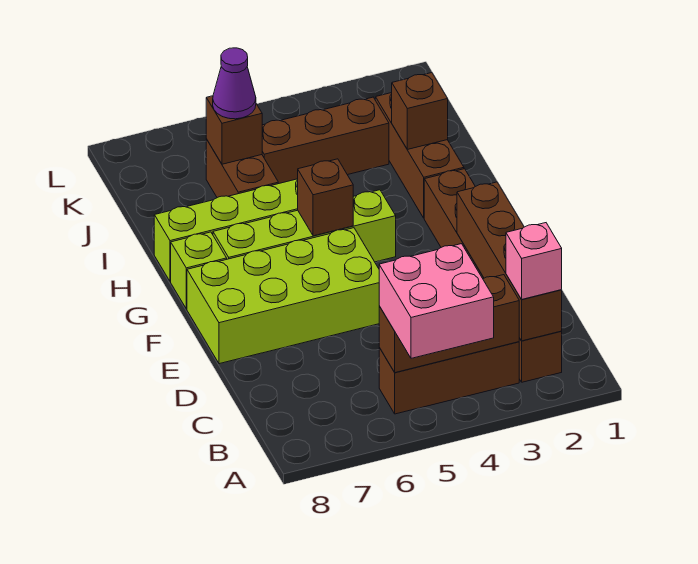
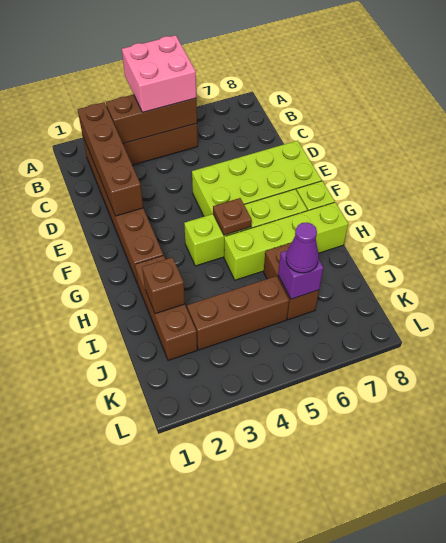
pink 1x1 brick [506,223,562,299] -> none
brown 1x1 brick [298,159,353,236] -> brown 1x1 plate [213,198,252,235]
brown 1x1 brick [206,96,262,164] -> purple 1x1 brick [278,251,323,299]

